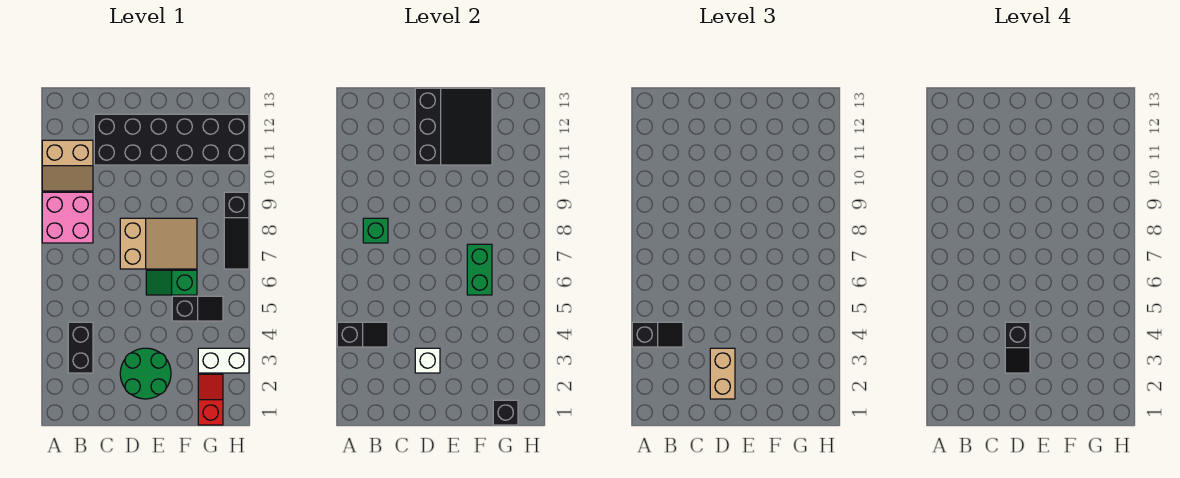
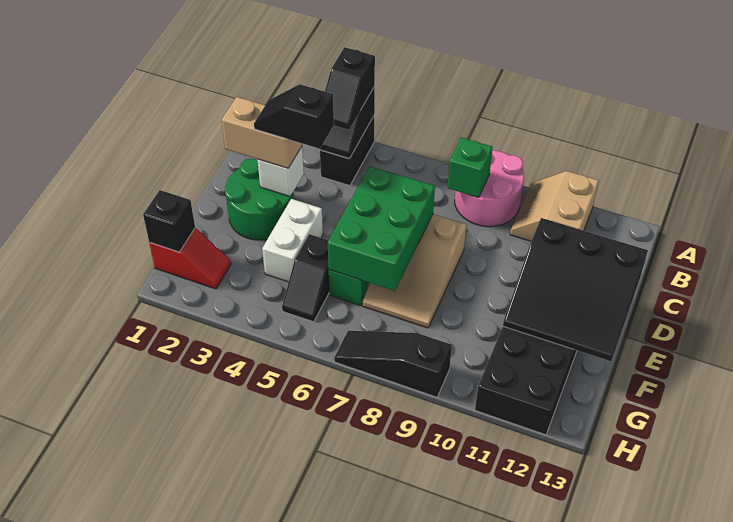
pink 2x2 brick [42,192,93,243] -> pink 2x2 round brick [455,150,524,227]
black 1x2 brick [68,322,93,373] -> black 1x2 brick turned to [320,116,374,186]
green 1x2 brick [467,244,492,295] -> green 2x3 brick [328,166,435,291]
white 1x2 brick [198,348,249,373] -> white 1x2 brick moved to [262,199,323,282]

